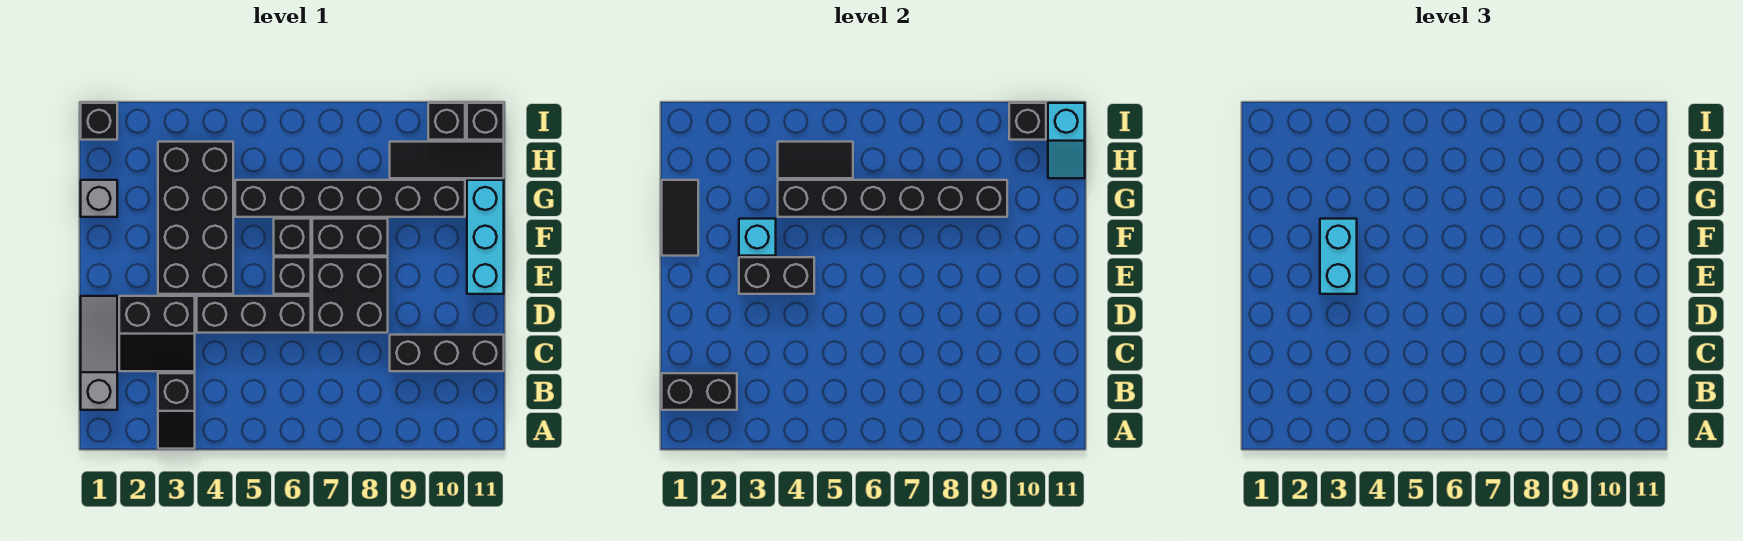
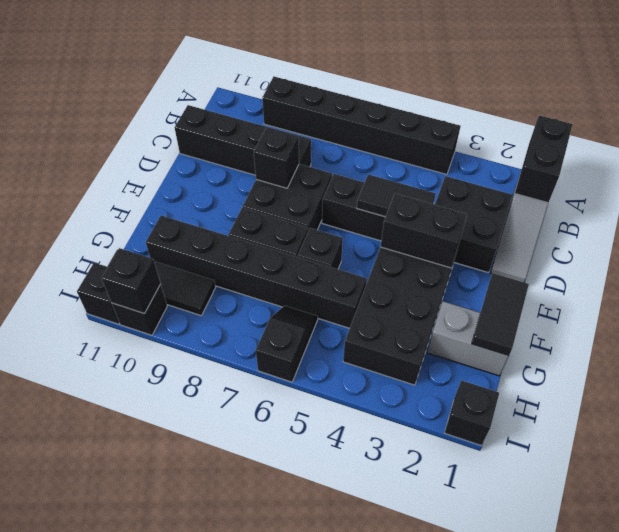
black 1x2 slope [158,373,195,449] -> black 1x2 slope moved to [256,306,318,382]
black 1x2 brick [662,373,737,410] -> black 1x2 brick turned to [515,116,573,203]
black 2x2 slope [119,296,195,371] -> black 2x2 brick [435,176,512,273]
black 1x3 brick [390,335,504,371] -> black 1x4 brick [175,105,311,175]
cyan 1x2 brick [1320,219,1357,294] -> none
black 1x1 brick [274,257,311,294] -> black 1x1 brick moved to [254,127,299,188]
cyan 1x3 brick [467,180,504,294] -> none
cyan 1x1 brick [739,219,776,256] -> none
grey 1x1 brick [81,180,117,217] -> grey 1x2 brick [427,301,509,376]
black 1x6 brick [778,180,1007,217] -> black 1x6 brick moved to [262,77,461,174]
black 1x2 tile [778,142,853,178] -> black 1x2 tile moved to [357,174,436,217]
cyan 1x2 slope [1048,103,1085,178] -> none

